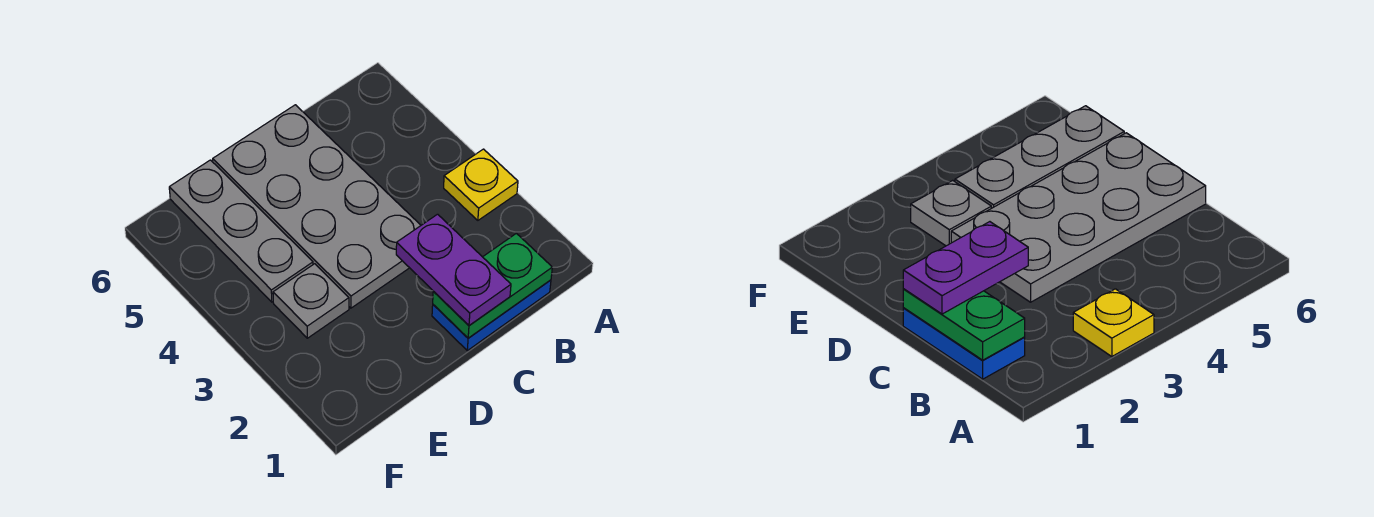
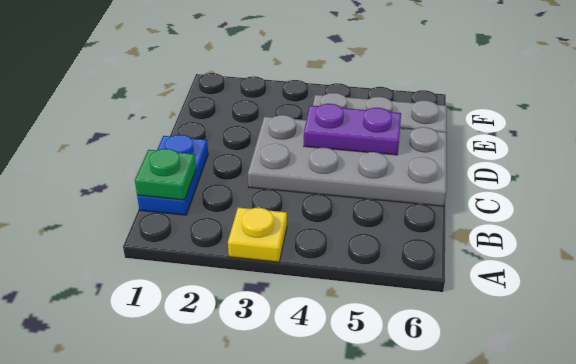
green 1x2 plate [433,233,552,338] -> green 1x1 plate [135,149,196,200]
purple 1x2 plate [396,214,511,326] -> purple 1x2 plate moved to [304,104,401,155]
grey 1x1 plate [273,264,349,338] -> none

